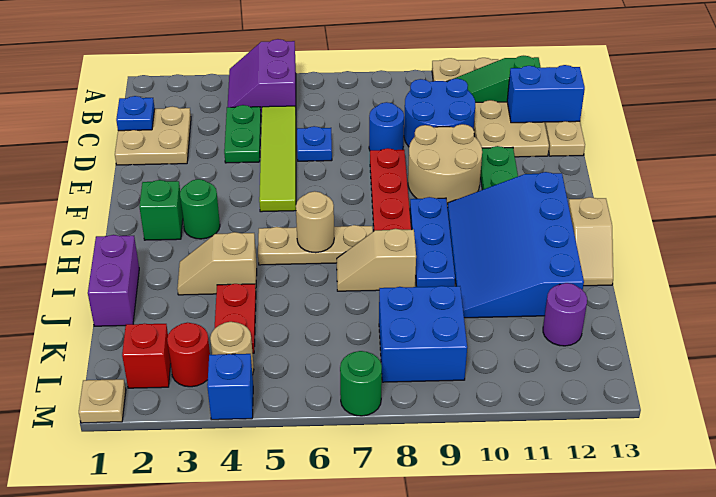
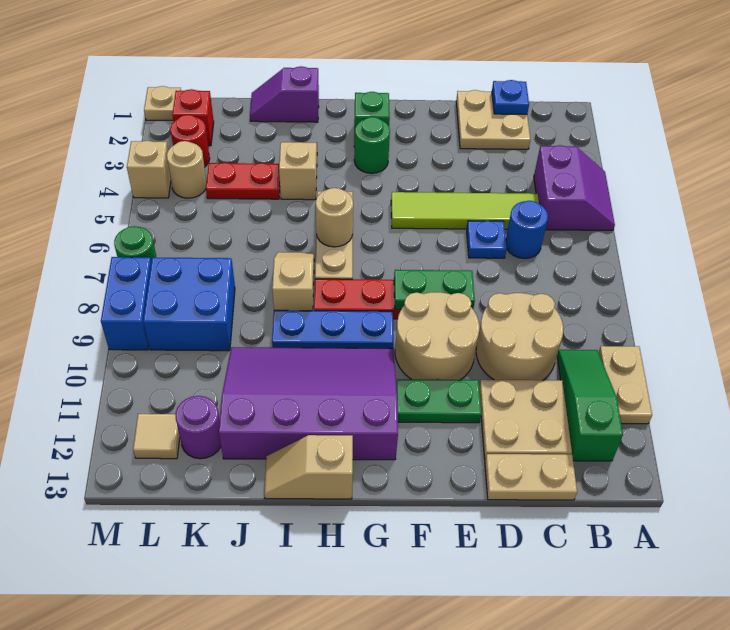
purple 2x2 slope [228,39,296,116] -> purple 2x2 slope turned to [534,145,615,230]
green 1x2 plate [224,105,261,163] -> green 1x2 plate moved to [394,270,475,310]
blue 2x2 round brick [404,79,475,147] -> tan 2x2 round brick [476,293,563,380]
blue 1x2 brick [507,65,585,123] -> blue 1x2 brick moved to [101,257,151,350]
blue 1x1 round brick [369,102,404,150] -> blue 1x1 round brick moved to [506,201,548,258]
blue 3x4 slope [447,172,584,318] -> purple 3x4 slope [219,347,398,460]
purple 1x2 brick [88,235,139,326] -> purple 1x2 slope [250,66,319,122]
none -> tan 1x1 tile [133,414,180,459]
blue 1x1 brick [207,354,253,420] -> tan 1x1 brick [127,141,171,198]

